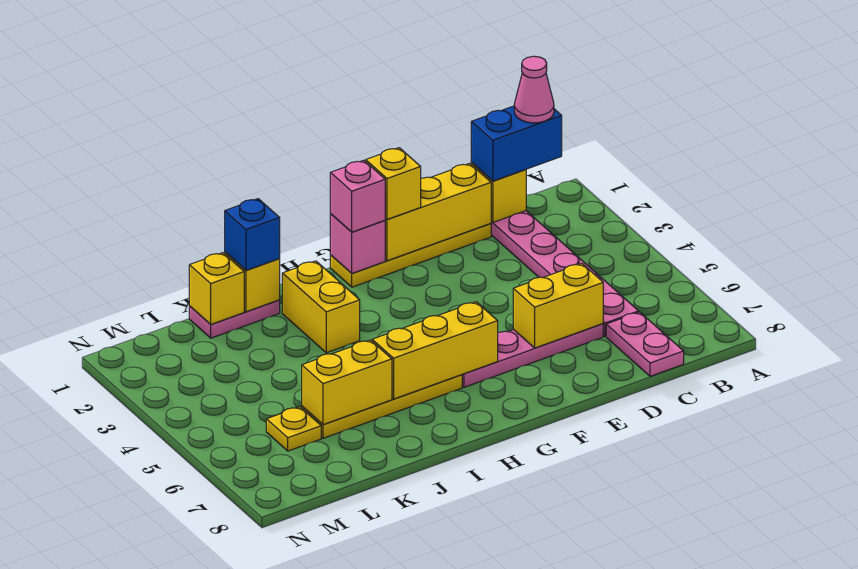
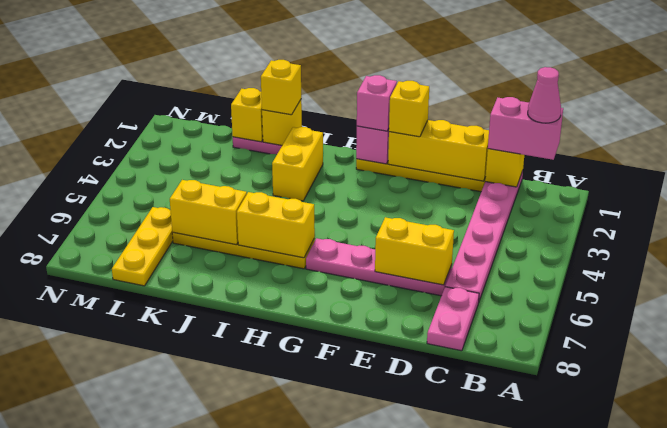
blue 1x2 brick [471,106,562,181] -> pink 1x2 brick [488,97,563,160]
yellow 1x3 brick [372,302,498,399] -> yellow 1x2 brick [237,192,315,258]
blue 1x1 brick [225,199,280,271] -> yellow 1x1 brick [261,60,301,115]
yellow 1x1 plate [266,407,321,451] -> yellow 1x3 plate [112,207,173,286]

